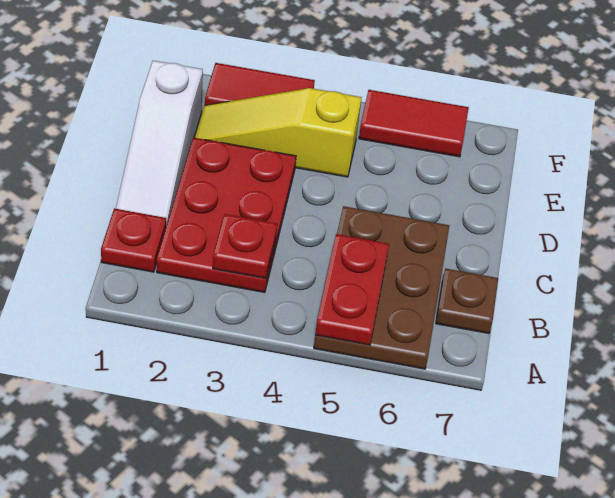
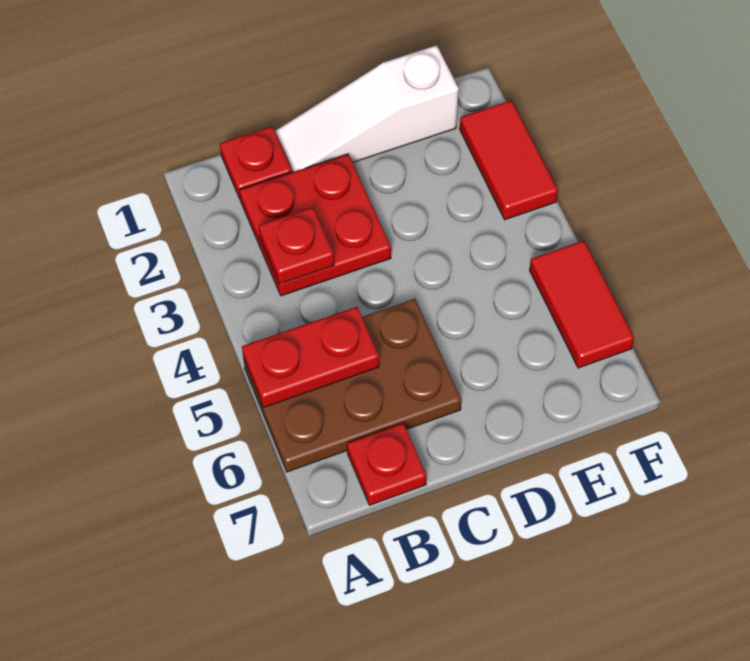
red 2x3 plate [157,137,296,292] -> red 2x2 plate [240,154,391,296]
brown 1x1 plate [436,269,498,333] -> red 1x1 plate [347,423,427,505]
yellow 1x3 slope [195,88,362,177] -> none

